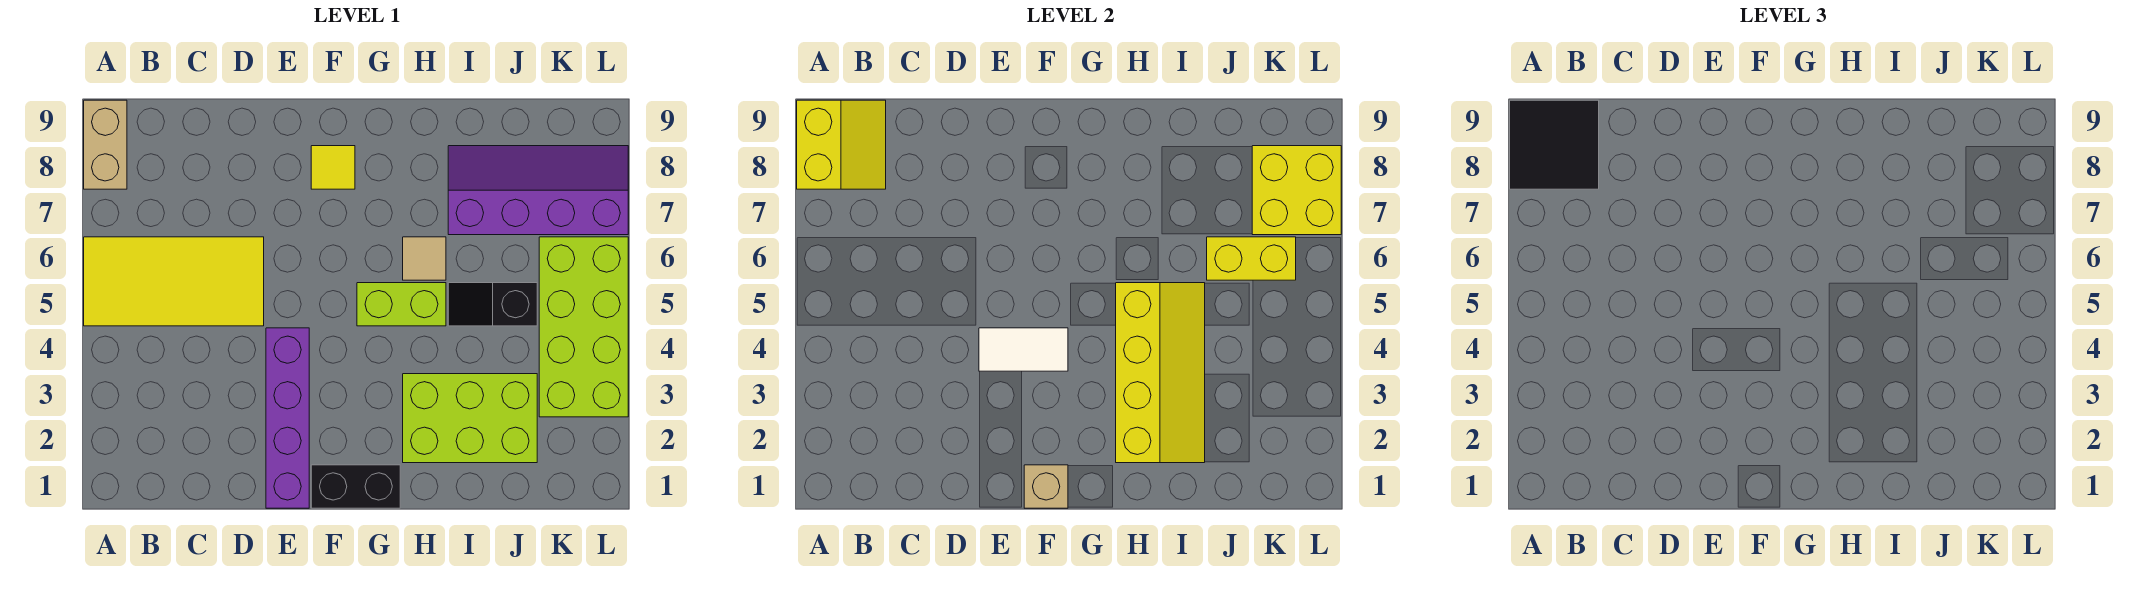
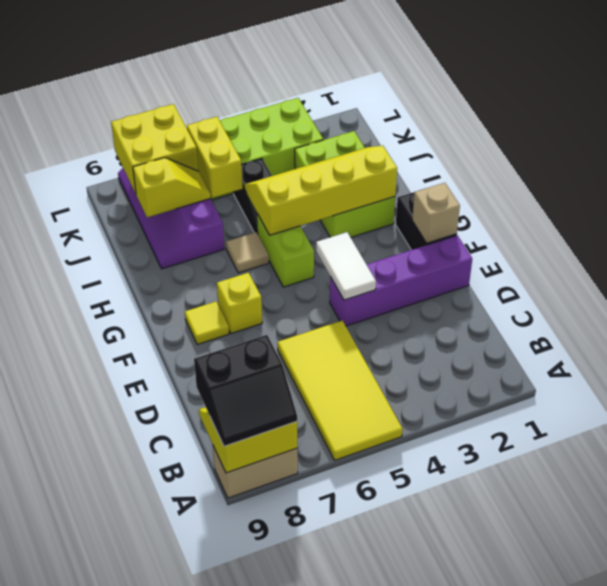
black 2x2 tile [1510,100,1599,189] -> black 2x2 slope [194,335,297,446]
none -> yellow 1x1 brick [217,273,262,334]
none -> yellow 1x2 slope [133,158,210,218]

